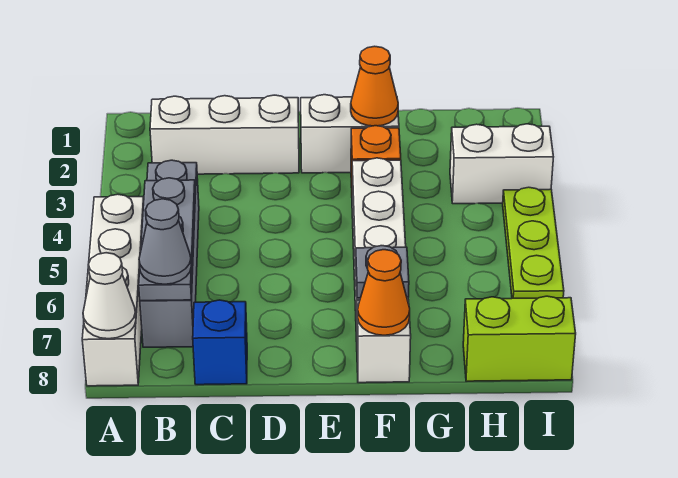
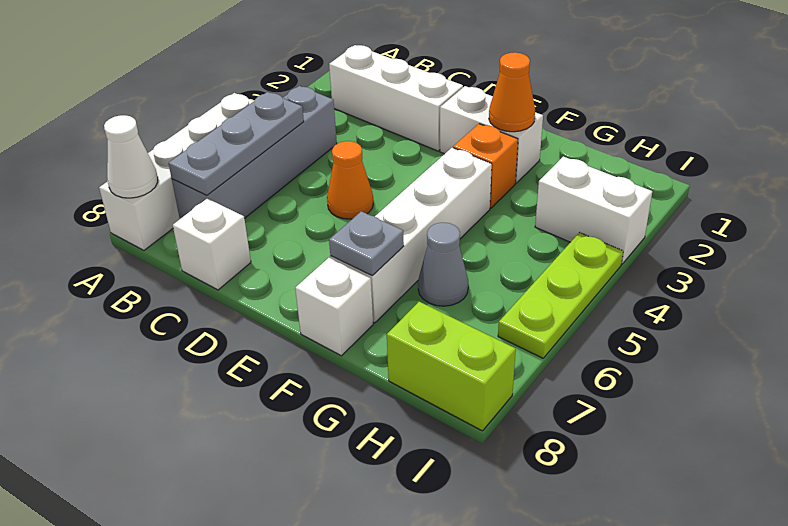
grey 1x1 cone [139,199,191,284] -> grey 1x1 cone moved to [418,223,468,306]
blue 1x1 brick [193,300,247,385] -> white 1x1 brick [173,198,251,290]
orange 1x1 cone [358,250,410,335] -> orange 1x1 cone moved to [327,141,373,219]

